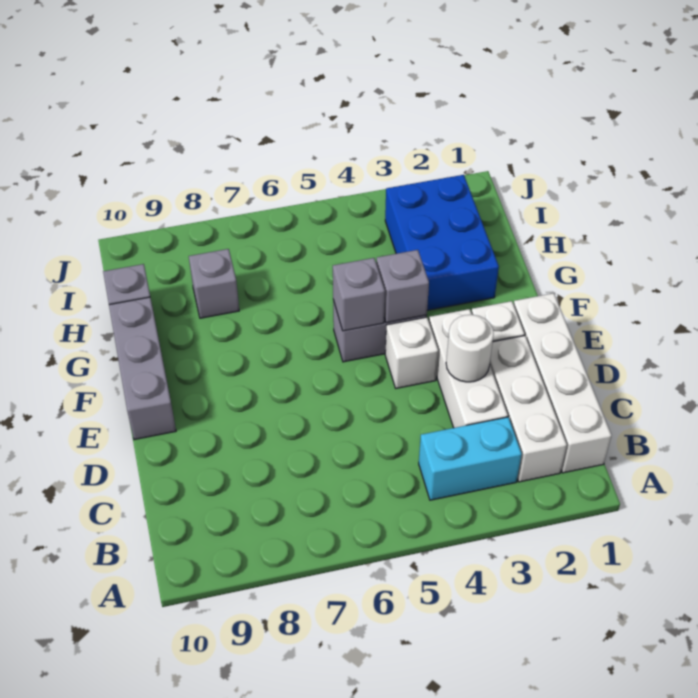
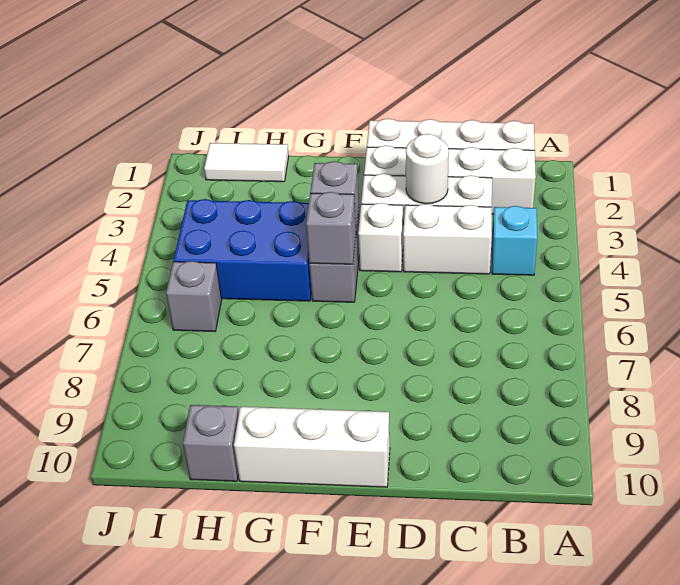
cyan 1x2 brick [419,417,522,500] -> cyan 1x1 brick [492,206,537,275]
none -> white 1x2 brick [403,204,492,274]
grey 1x3 brick [109,297,176,440] -> white 1x3 brick [234,407,390,487]
blue 2x3 brick [385,175,499,310] -> blue 2x3 brick moved to [173,199,311,301]
none -> white 1x2 tile [204,143,289,182]
grey 1x1 brick [189,249,239,318] -> grey 1x1 brick moved to [166,261,222,331]

